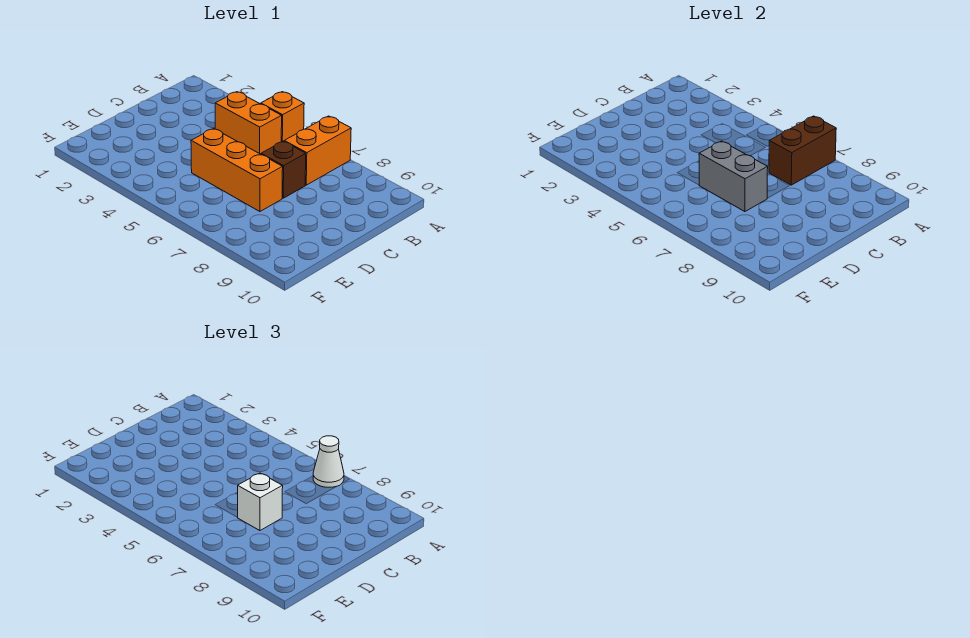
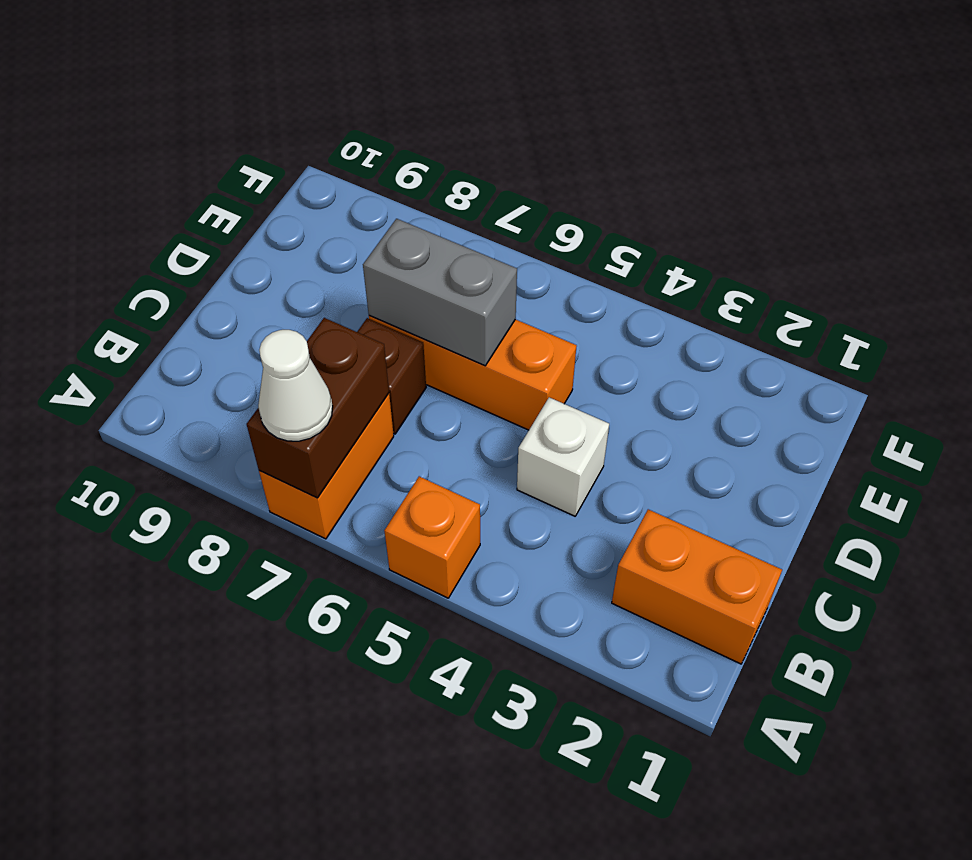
orange 1x2 brick [215,92,282,154] -> orange 1x2 brick moved to [612,509,782,664]
white 1x1 brick [237,473,283,531] -> white 1x1 brick moved to [517,397,609,516]

